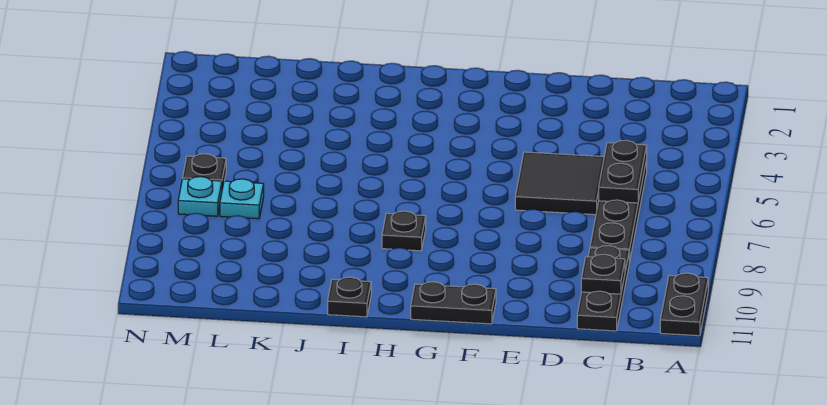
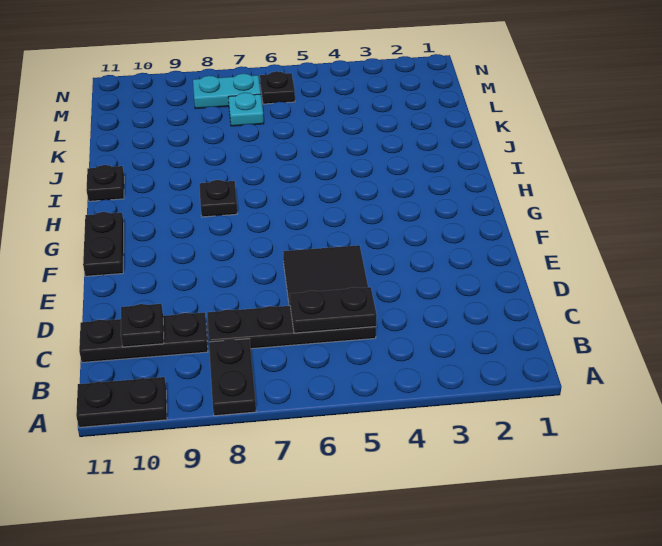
none -> black 1x2 plate [209,339,256,416]
cyan 1x1 plate [178,177,222,216] -> cyan 1x2 plate [193,74,261,109]

